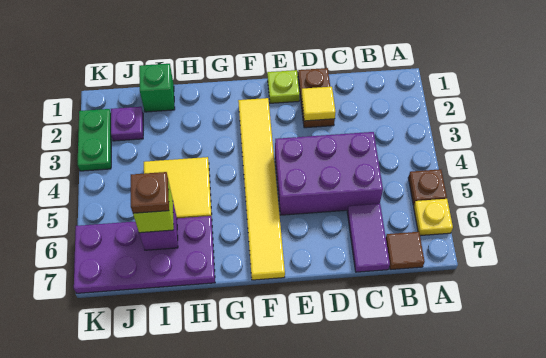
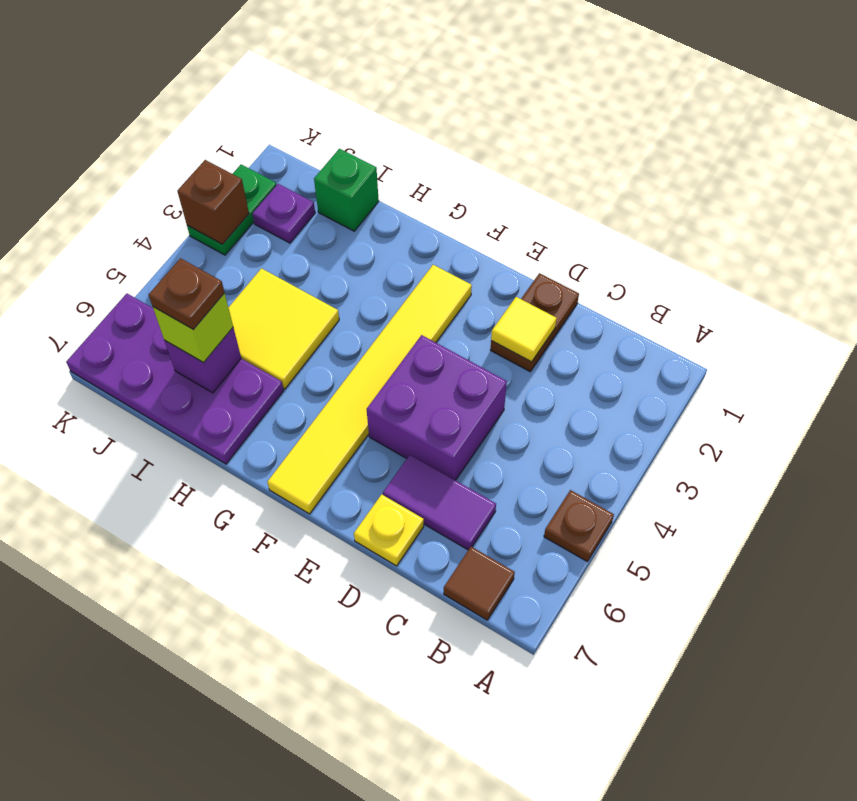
yellow 1x1 plate [414,199,453,236] -> yellow 1x1 plate moved to [354,494,424,566]
purple 2x3 brick [275,132,383,215] -> purple 2x2 brick [367,335,507,480]
purple 1x2 tile [347,204,390,272] -> purple 1x2 tile turned to [383,455,496,550]
lime 1x1 plate [267,70,300,103] -> none
none -> brown 1x1 brick [177,160,249,244]

